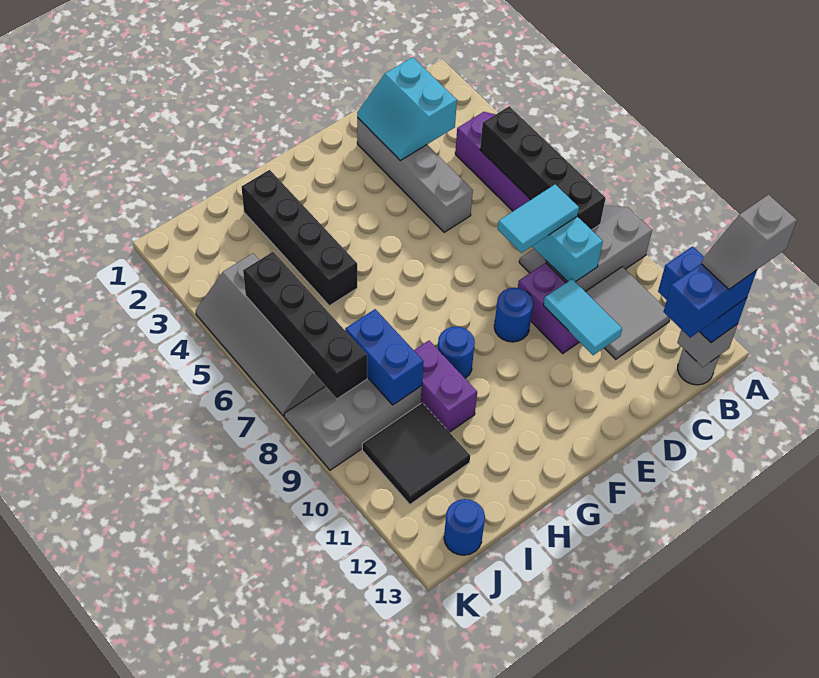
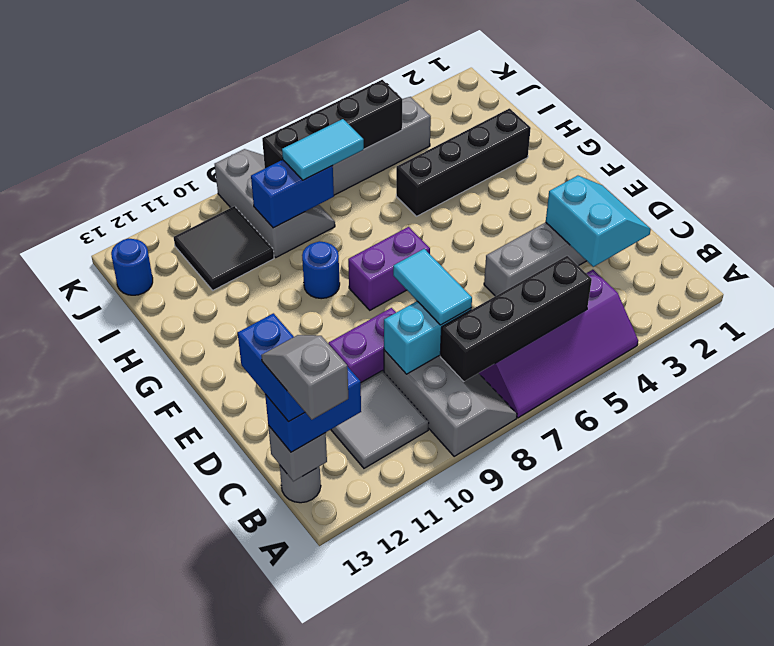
cyan 2x2 slope [357,57,457,161] -> cyan 2x2 slope turned to [546,176,651,267]
cyan 1x2 tile [543,279,622,355] -> cyan 1x2 tile moved to [282,119,364,180]
blue 1x1 round brick [494,288,533,342] -> none
purple 1x2 brick [414,341,477,432] -> purple 1x2 brick moved to [348,227,430,310]

